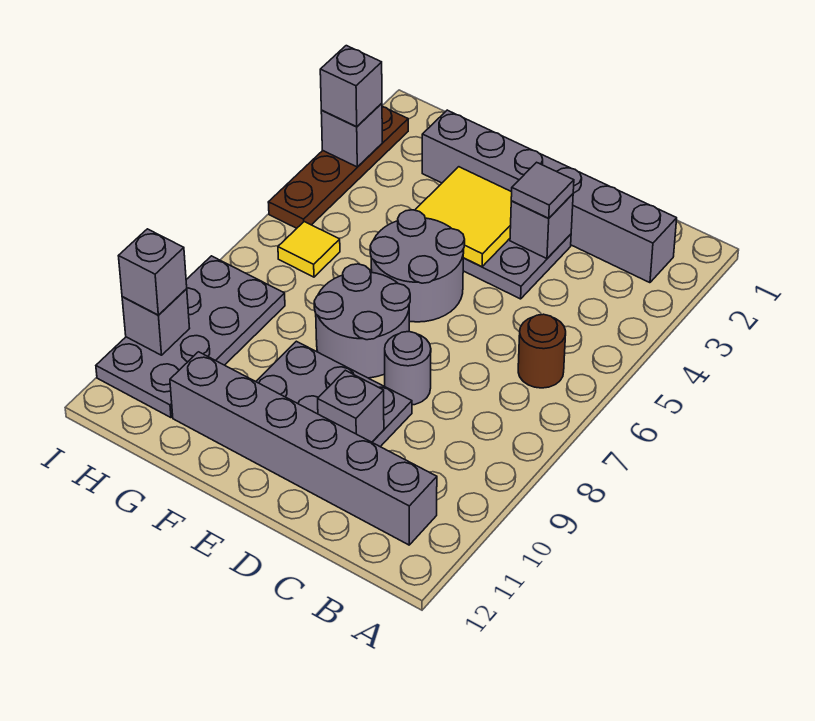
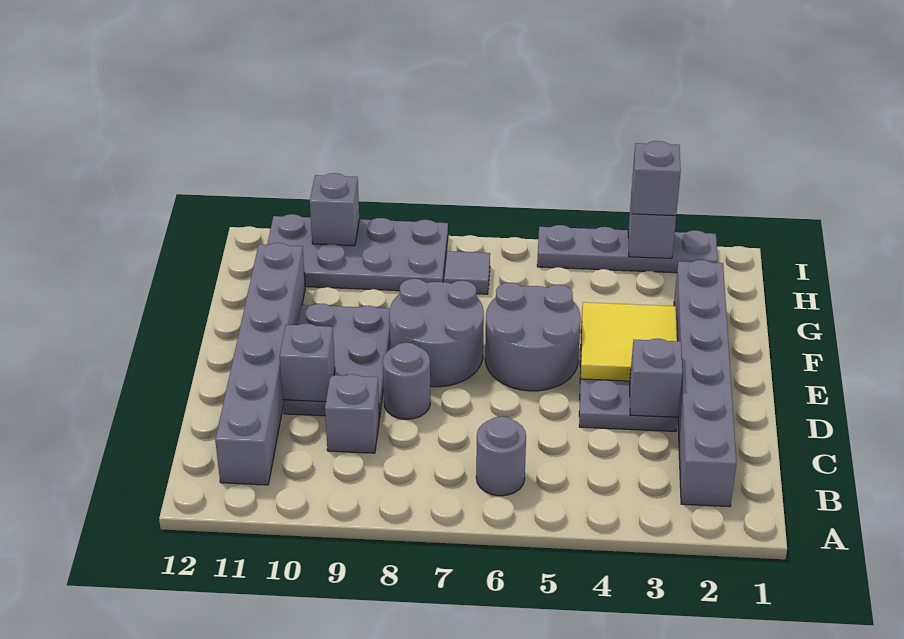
brown 1x1 round brick [518,314,566,388] -> grey 1x1 round brick [476,416,526,496]
grey 1x1 tile [511,162,574,218] -> grey 1x1 tile moved to [444,251,490,294]
yellow 1x1 tile [278,222,340,277] -> none
brown 1x4 plate [268,107,408,228] -> grey 1x4 plate [537,225,718,273]
grey 1x1 brick [119,229,187,315] -> grey 1x1 brick moved to [325,374,379,453]

